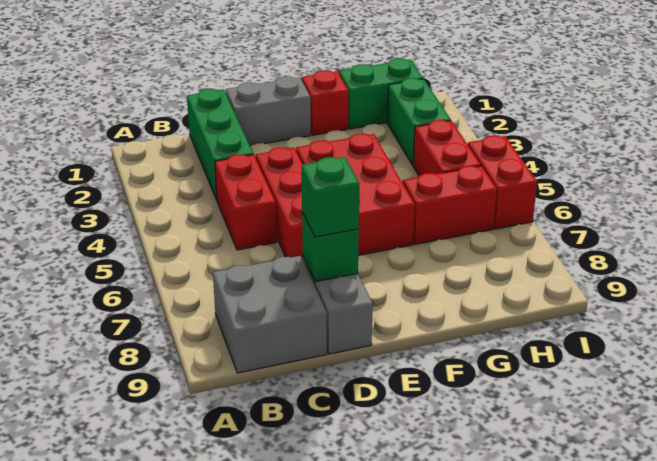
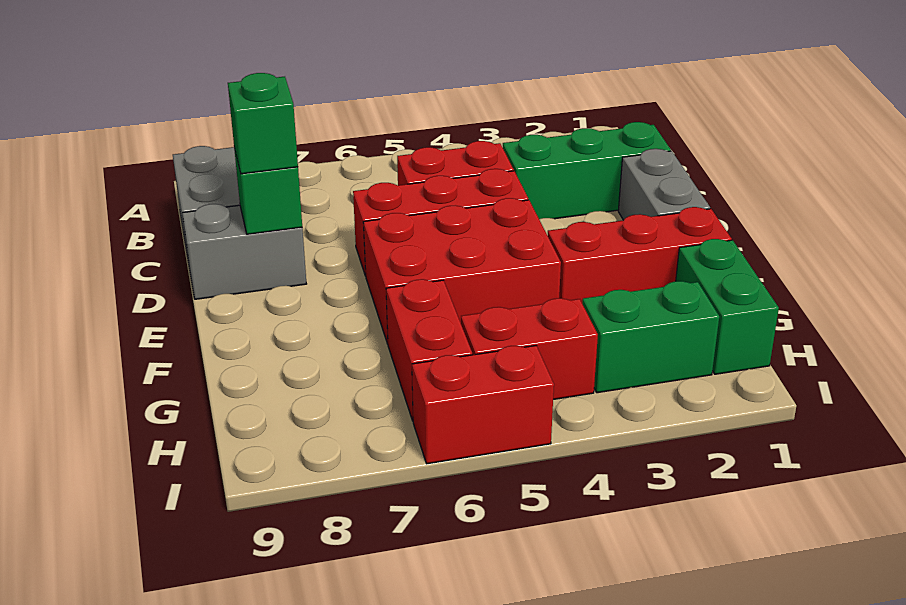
red 1x1 brick [302,70,349,135] -> red 1x3 brick [548,207,732,302]

